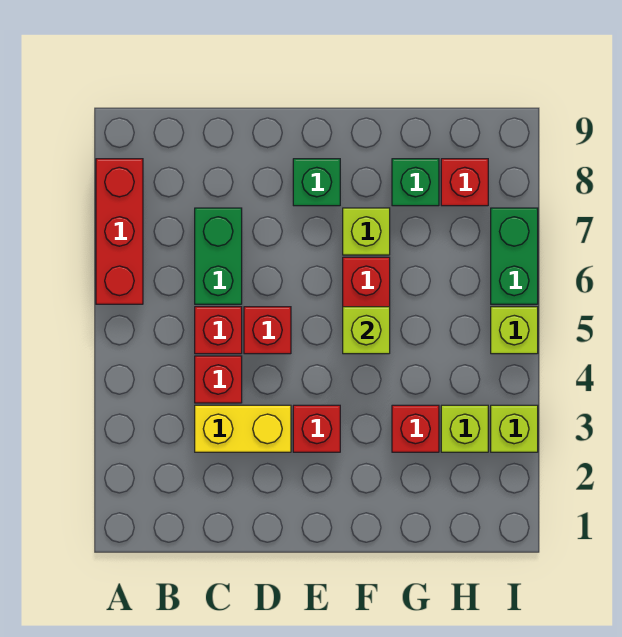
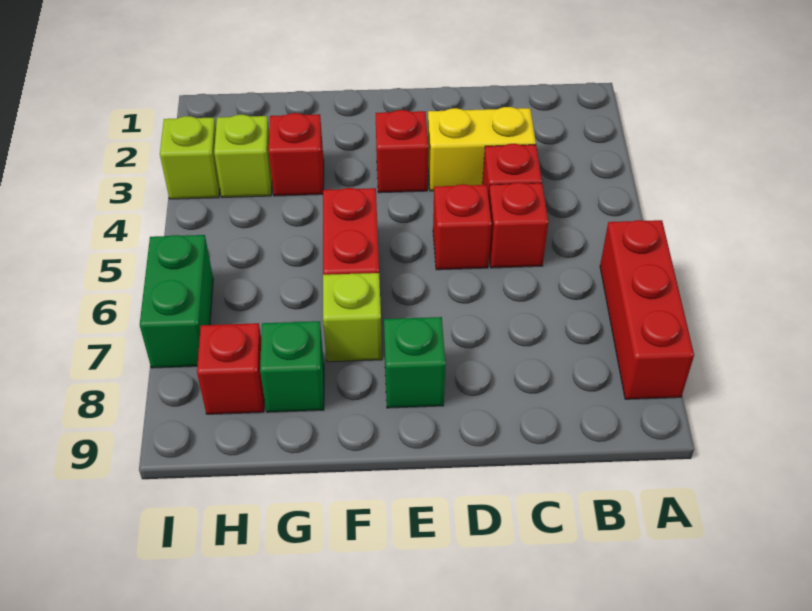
green 1x2 brick [195,208,242,304] -> none
lime 1x1 brick [343,307,390,354] -> none
lime 1x1 brick [491,307,538,354] -> none

